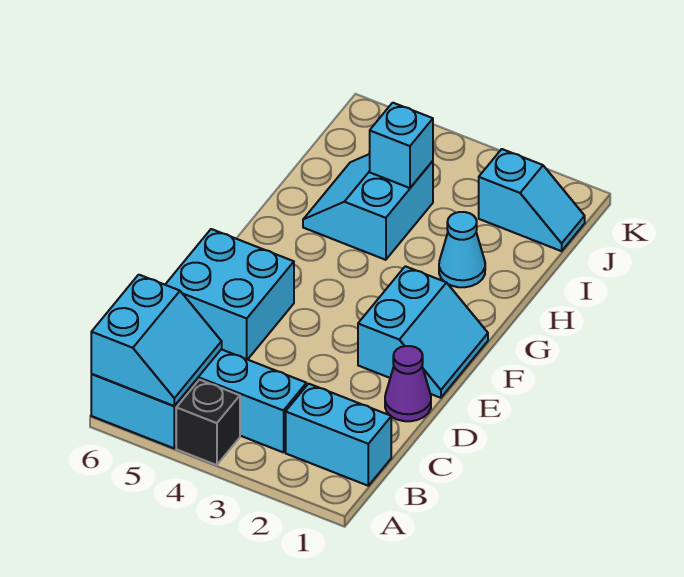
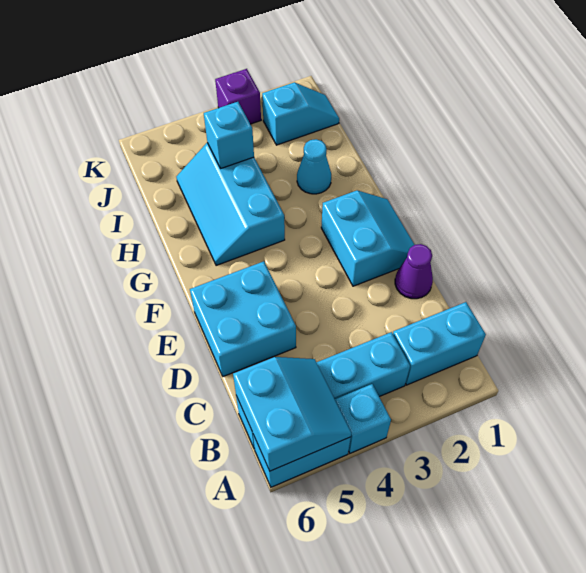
black 1x1 brick [176,380,240,465] -> cyan 1x1 brick [335,384,391,453]
cyan 2x2 slope [303,154,433,260] -> cyan 2x3 slope [176,143,285,266]
none -> purple 1x1 brick [215,69,261,124]

